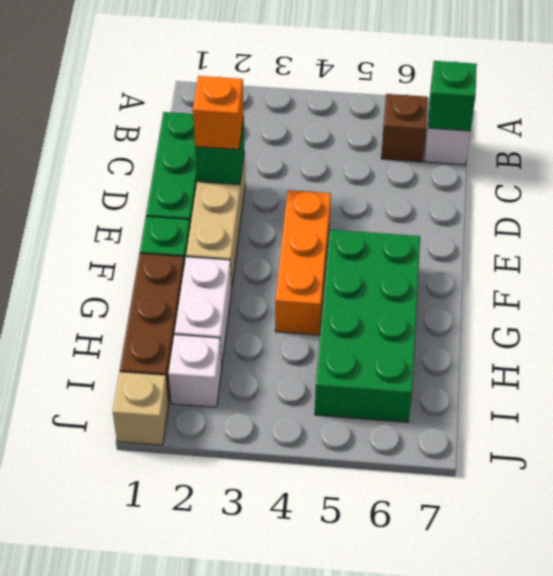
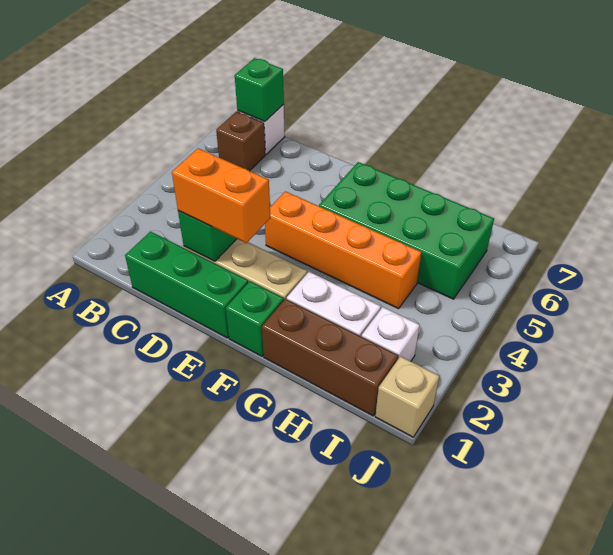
orange 1x1 brick [193,76,244,149] -> orange 1x2 brick [172,148,271,243]
orange 1x3 brick [275,190,331,335] -> orange 1x4 brick [265,191,421,309]

